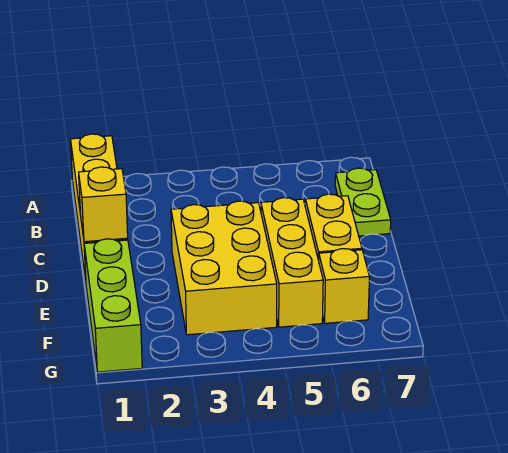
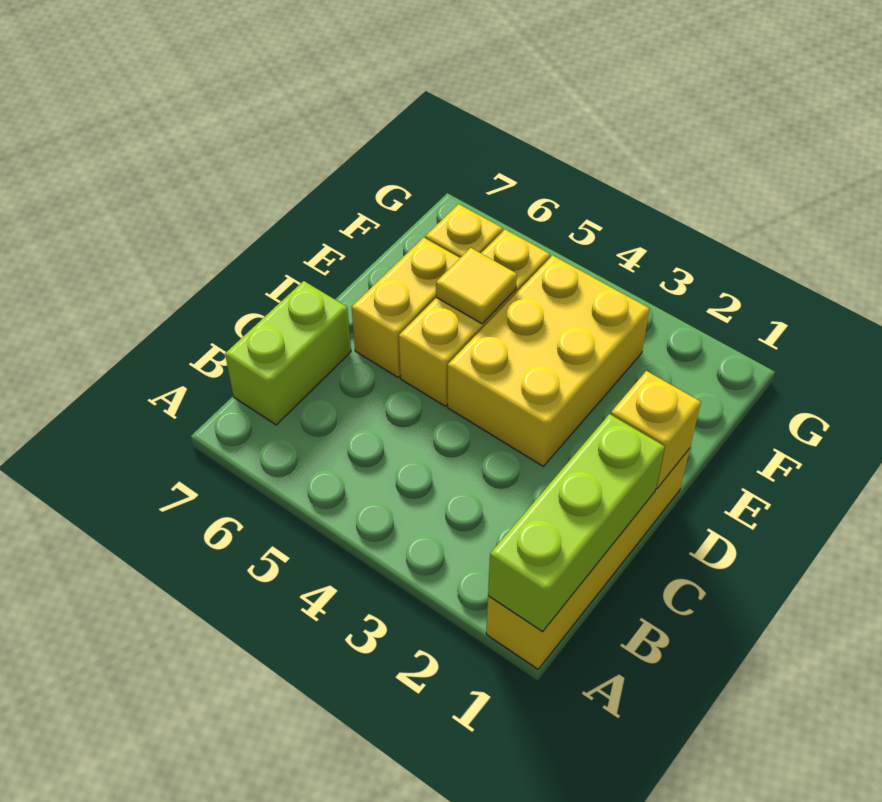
lime 1x2 plate [335,168,391,236] -> lime 1x2 brick [225,281,351,425]
lime 1x3 brick [84,239,142,372] -> lime 1x3 brick moved to [488,414,665,632]
none -> yellow 1x1 tile [436,248,517,324]

